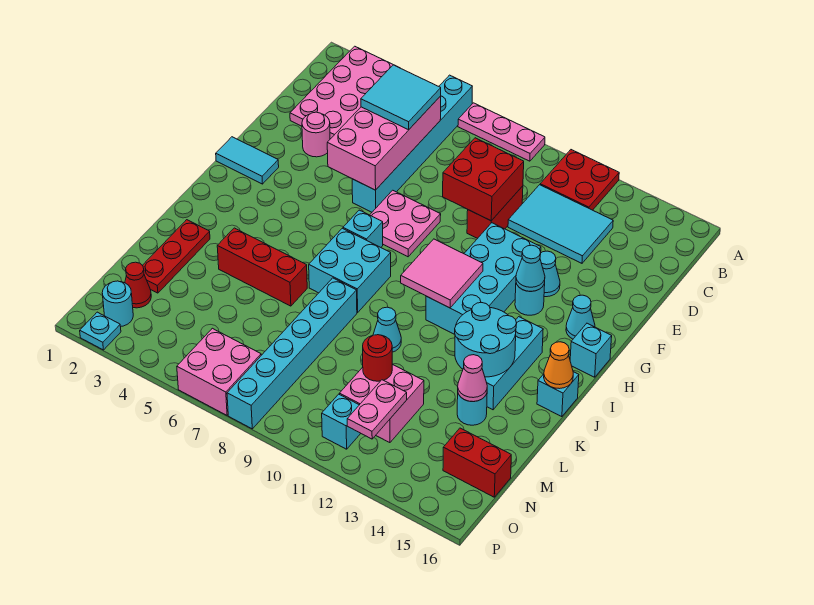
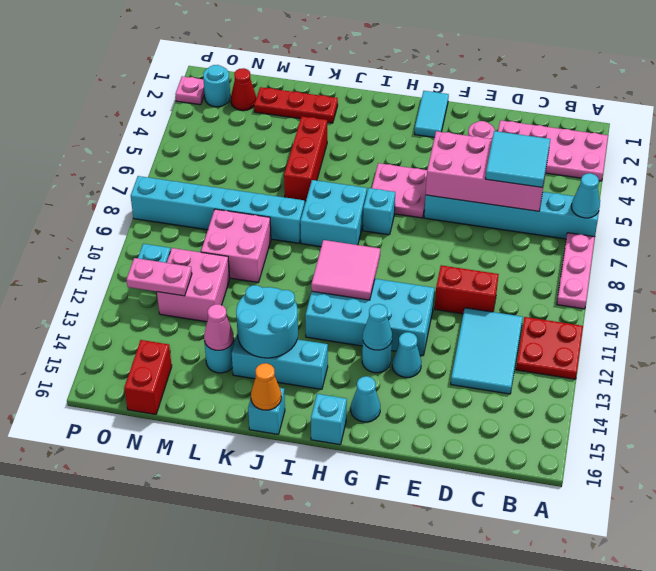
red 2x2 brick [443,138,524,221] -> none
pink 2x2 plate [370,190,441,257] -> pink 2x2 plate moved to [372,163,427,218]
cyan 1x1 cone [373,307,401,352] -> cyan 1x1 cone moved to [571,173,600,218]
red 1x1 round brick [363,335,392,381] -> none
pink 2x2 brick [177,328,261,415] -> pink 2x2 brick moved to [201,209,271,282]
cyan 1x1 plate [80,312,121,350] -> pink 1x1 plate [175,76,205,105]

